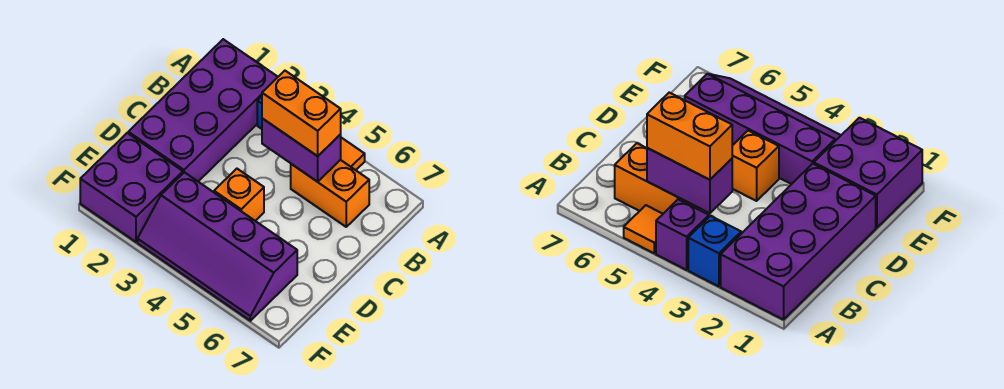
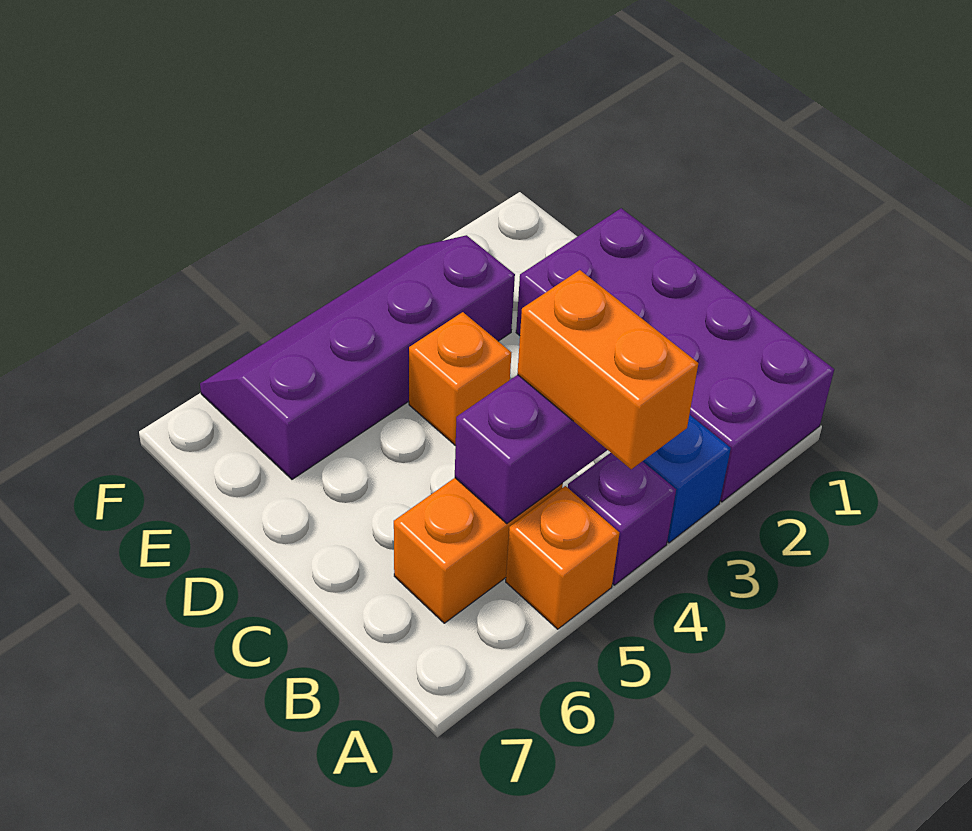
orange 1x1 tile [341,138,365,170] -> orange 1x1 brick [506,486,619,629]
orange 1x2 brick [262,71,341,156] -> orange 1x2 brick turned to [517,270,698,469]
purple 2x2 brick [80,133,183,242] -> none

